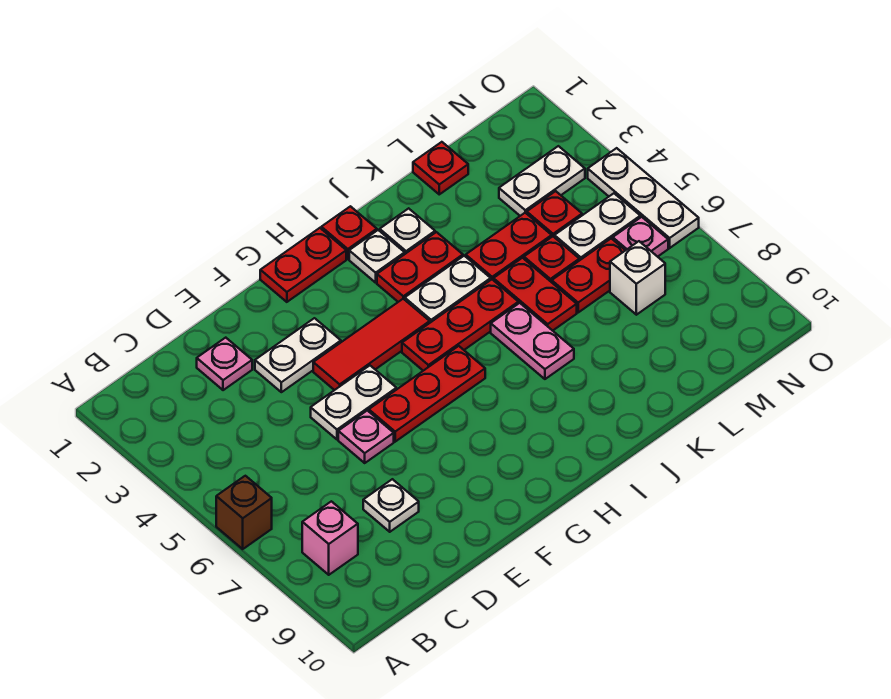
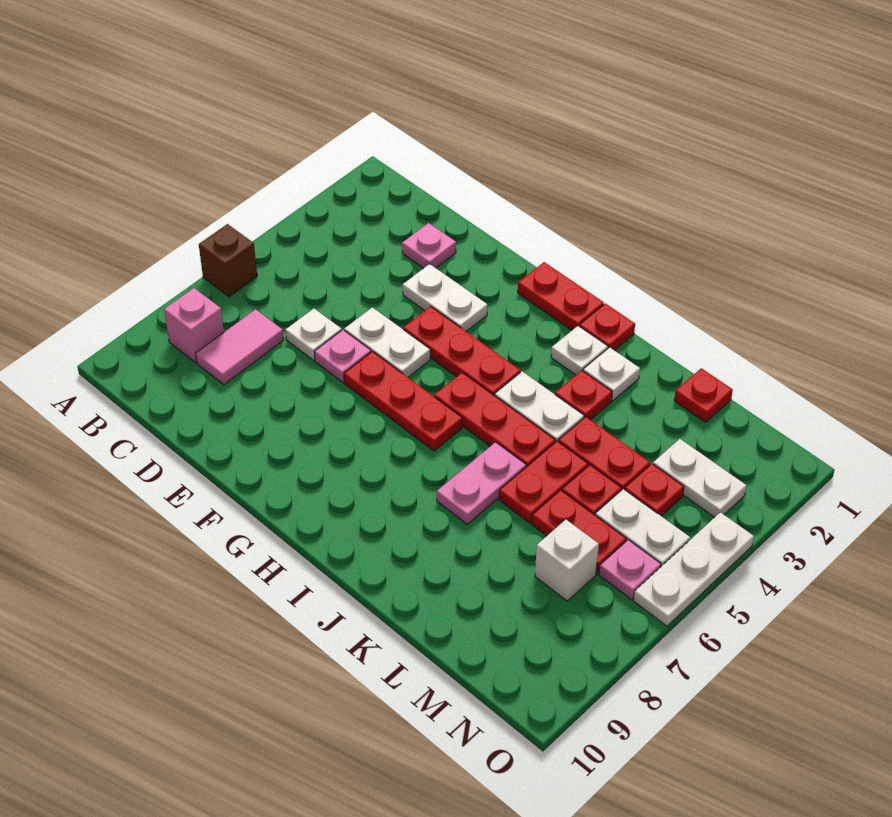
none -> pink 1x2 tile [196,309,284,385]
white 1x1 plate [363,479,419,532] -> white 1x1 plate moved to [286,309,342,360]
red 1x3 tile [313,299,430,390] -> red 1x3 plate [403,306,521,396]
red 1x2 plate [377,232,463,302] -> red 1x1 plate [555,371,612,420]

